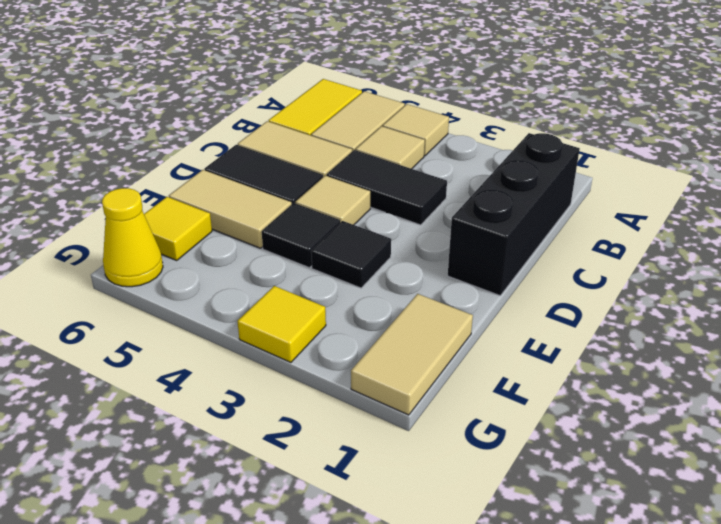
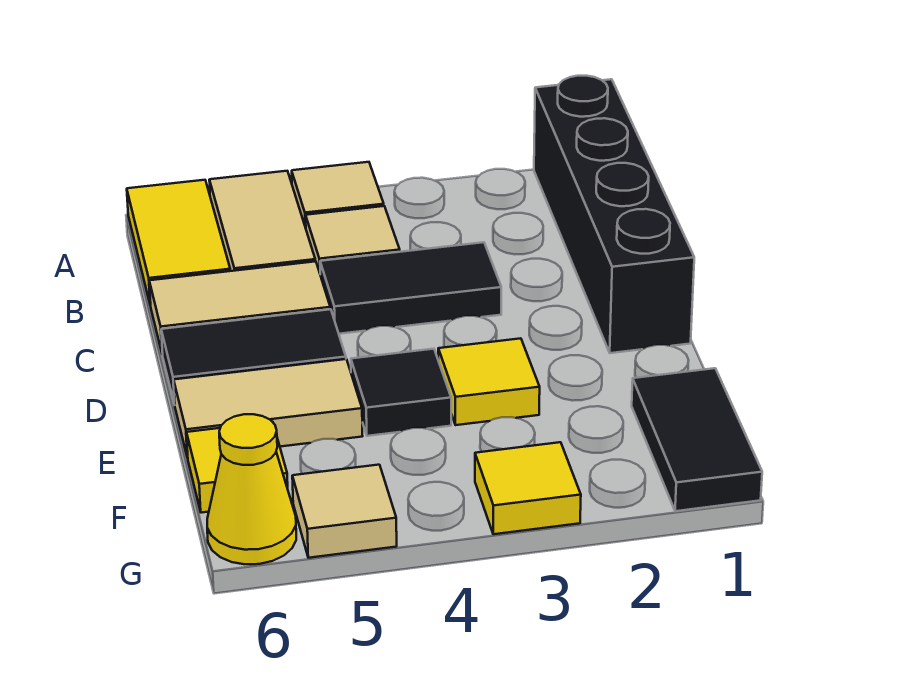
black 1x3 brick [448,133,580,296] -> black 1x4 brick [534,76,694,353]
tan 1x1 tile [295,176,370,225] -> tan 1x1 tile moved to [292,465,397,558]
black 1x1 tile [311,221,391,288] -> yellow 1x1 tile [438,338,540,425]
tan 1x2 tile [351,294,473,415] -> black 1x2 tile [632,368,762,511]

